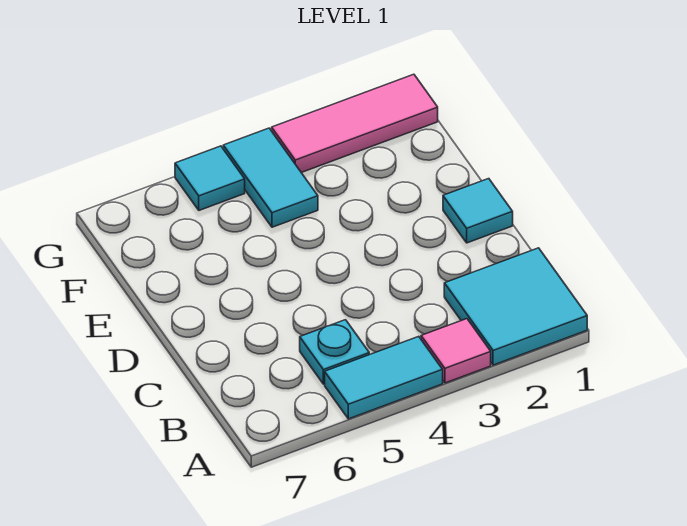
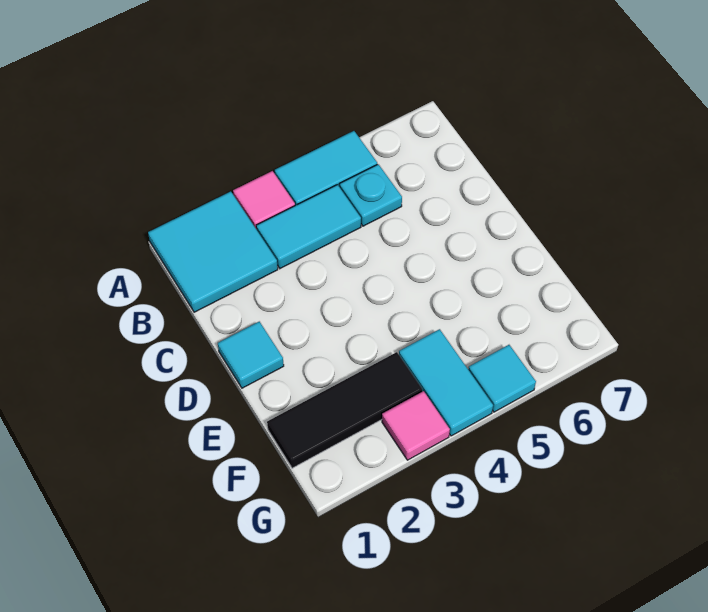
none -> cyan 1x2 tile [256,185,361,269]
none -> black 1x3 tile [267,352,422,468]
pink 1x3 tile [272,74,438,173] -> pink 1x1 tile [382,391,450,460]

